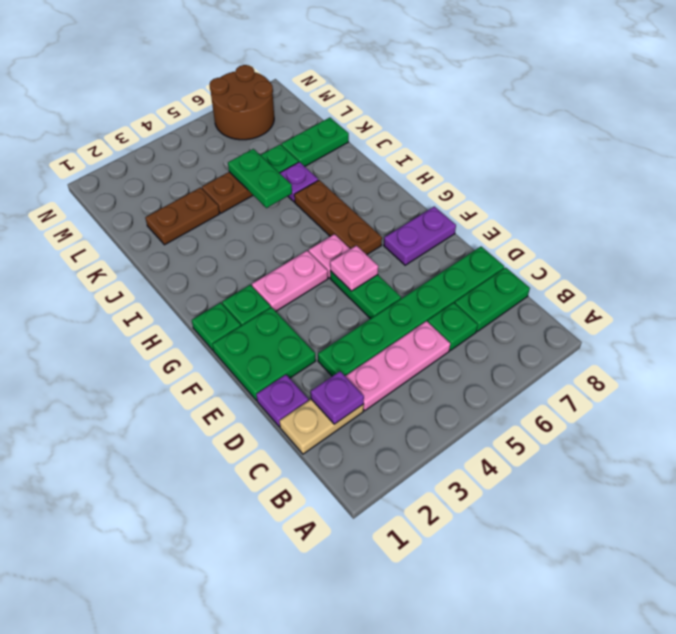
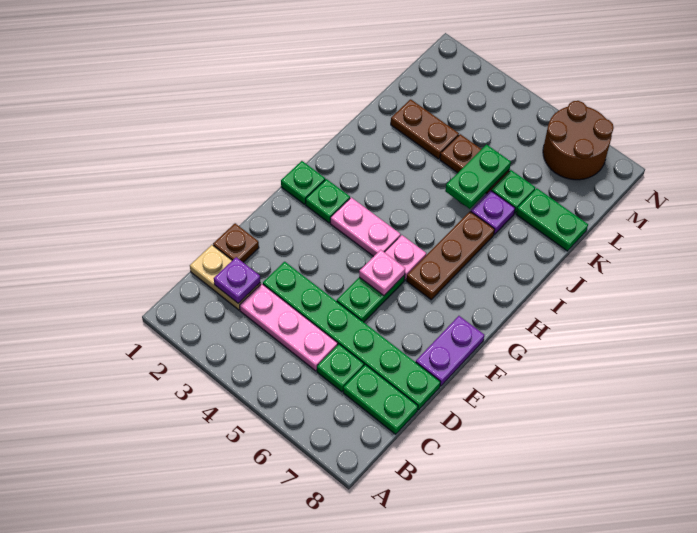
purple 1x1 plate [256,375,308,427] -> brown 1x1 plate [213,223,259,262]
green 2x2 plate [212,307,316,400] -> none
purple 1x2 plate [384,206,456,265] -> purple 1x2 plate turned to [416,316,484,386]

